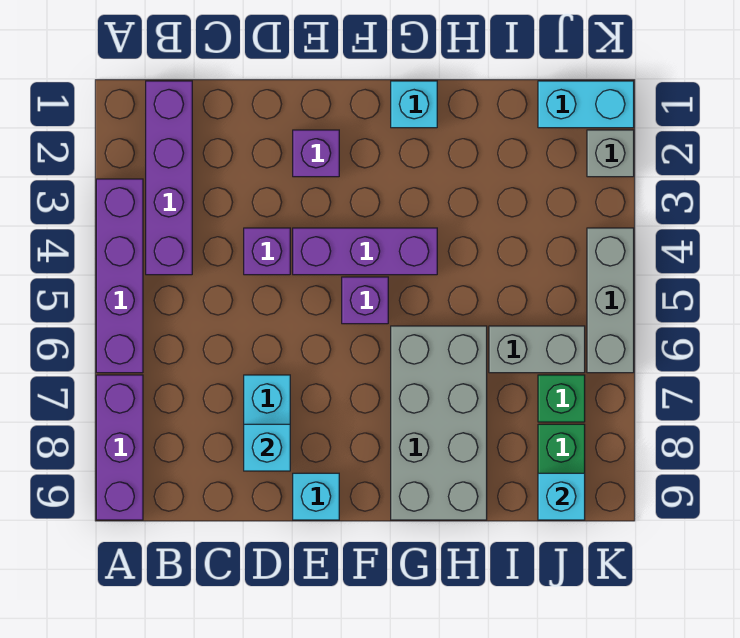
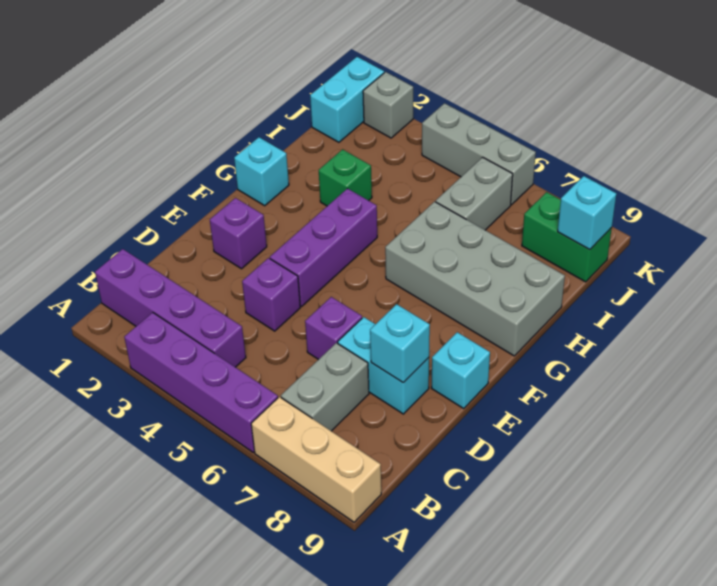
purple 1x3 brick [96,375,143,520] -> tan 1x3 brick [251,397,381,522]
none -> grey 1x2 brick [281,343,369,431]
purple 1x1 brick [342,277,388,324] -> purple 1x1 brick moved to [305,297,362,360]
green 1x1 brick [538,375,585,422] -> green 1x1 brick moved to [319,149,372,206]

